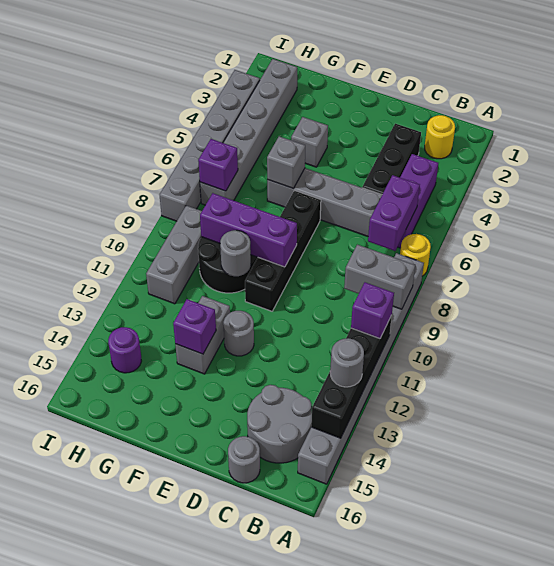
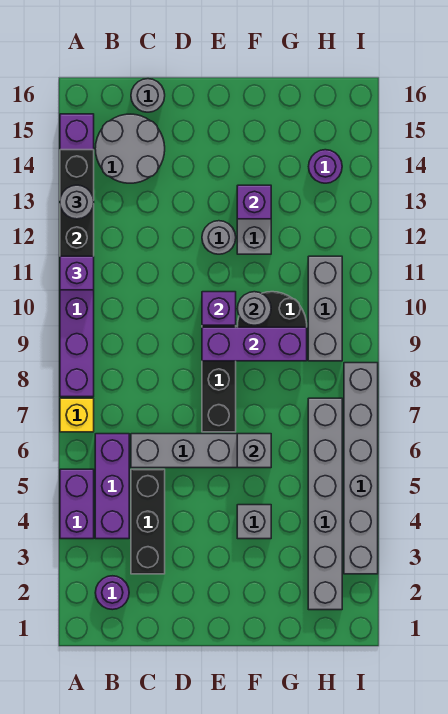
yellow 1x1 round brick [400,234,431,276] -> yellow 1x1 brick [60,398,94,432]
grey 1x8 brick [298,253,424,484] -> purple 1x8 brick [60,114,94,397]
grey 1x2 brick [344,245,415,309] -> none
yellow 1x1 round brick [425,115,455,159] -> purple 1x1 round brick [95,576,129,610]
purple 1x2 brick [368,175,420,251] -> purple 1x2 brick moved to [60,469,94,539]
purple 1x1 brick [198,139,238,191] -> purple 1x1 brick moved to [202,292,236,325]

